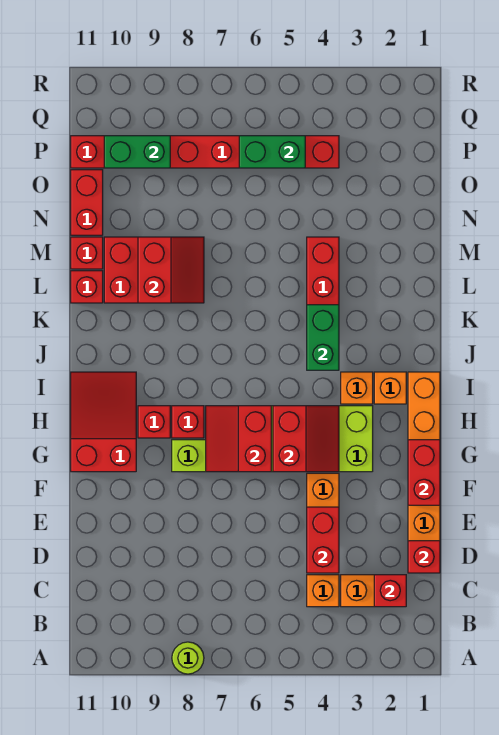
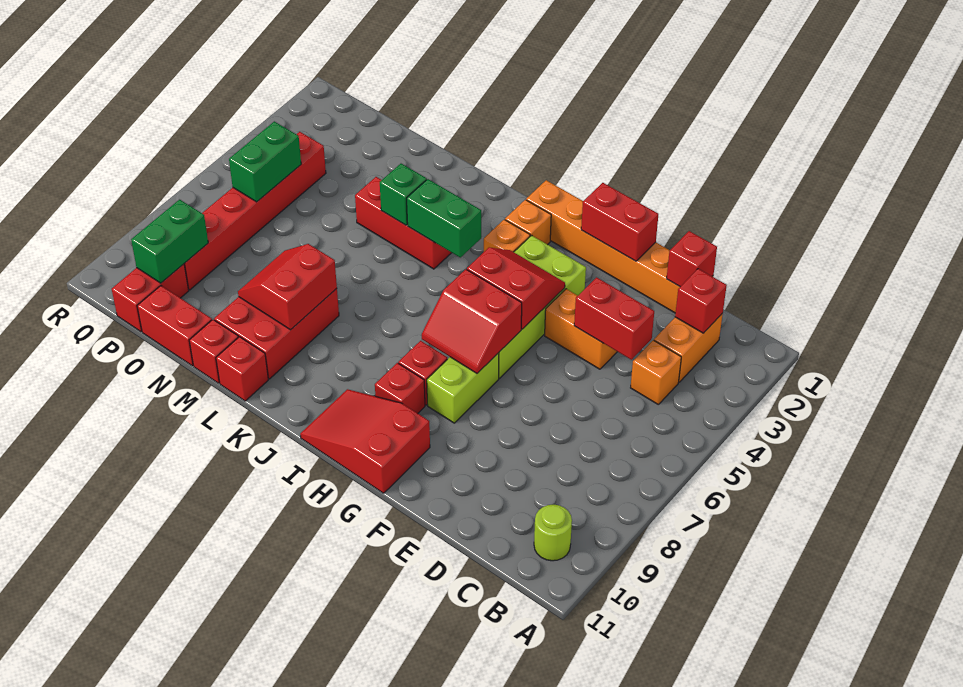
lime 1x1 round brick [172,642,204,674] -> lime 1x1 round brick moved to [534,505,572,561]
none -> green 1x1 brick [380,164,427,225]
red 2x2 slope [138,237,204,303] -> red 2x2 slope turned to [238,244,337,330]

